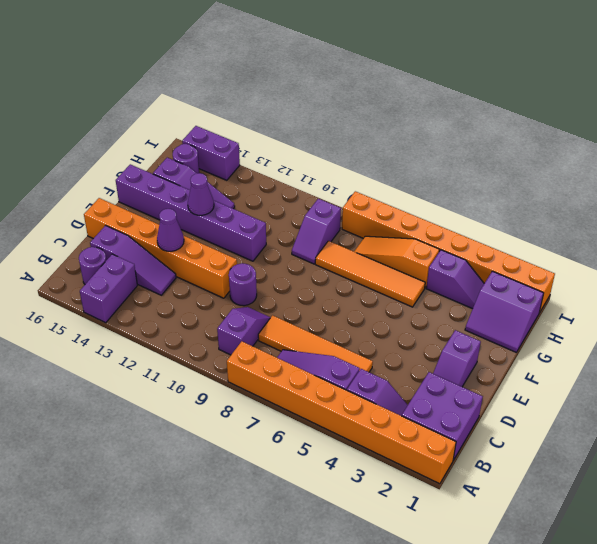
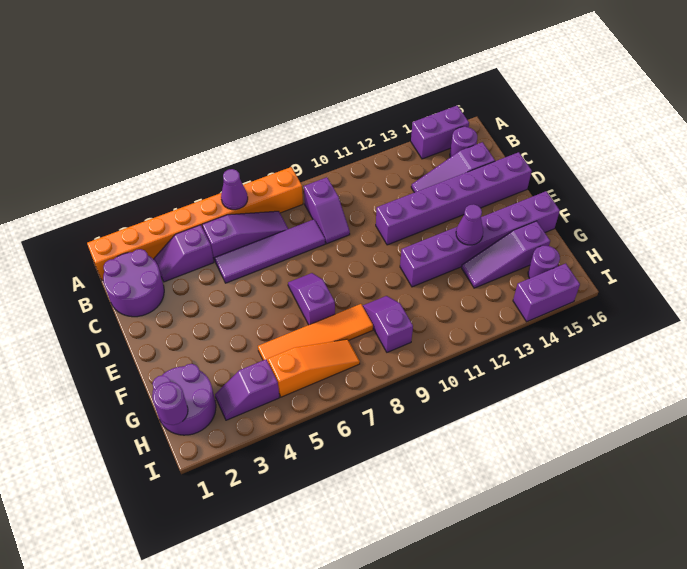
purple 1x2 brick [80,254,137,323] -> purple 1x2 brick turned to [411,106,469,159]
purple 2x2 brick [402,372,483,460] -> purple 2x2 round brick [103,249,164,317]
orange 1x4 tile [258,315,373,372] -> purple 1x4 tile [215,219,325,283]
purple 1x2 slope [433,330,481,387] -> purple 1x2 slope moved to [288,273,335,325]
purple 1x1 round brick [229,263,257,306] -> purple 1x1 round brick moved to [153,382,188,425]
orange 1x6 brick [84,198,237,298] -> purple 1x6 brick [376,152,532,245]
purple 1x1 cone [157,209,184,251] -> purple 1x1 cone moved to [221,169,248,210]
purple 2x2 slope [465,271,544,352] -> purple 2x2 round brick [152,364,216,435]
orange 1x8 brick [342,191,555,313] -> none

